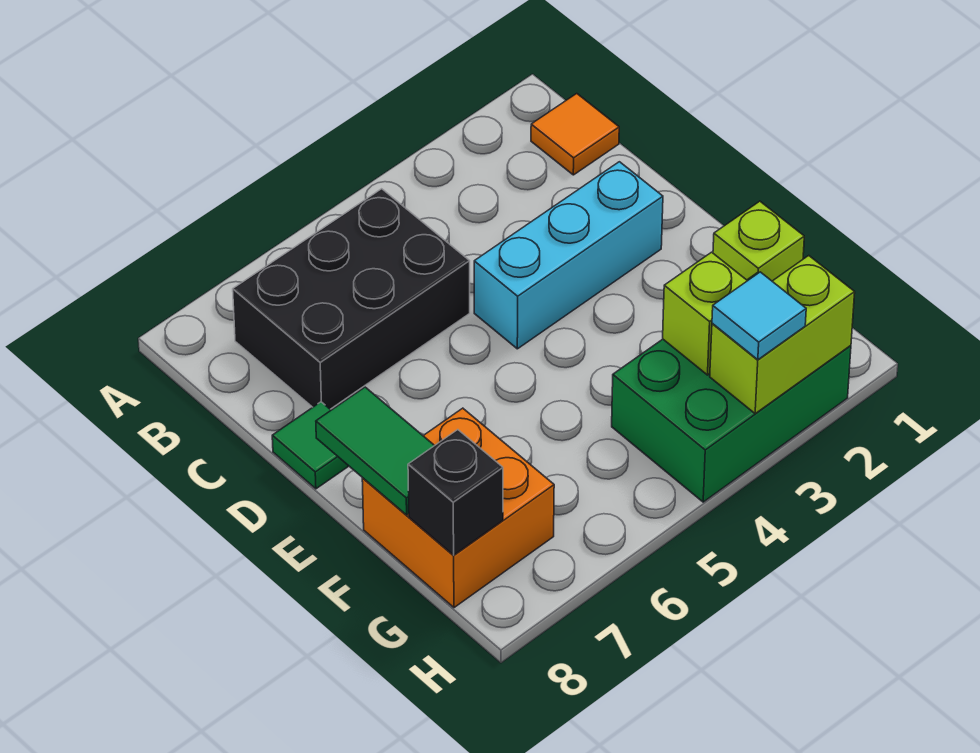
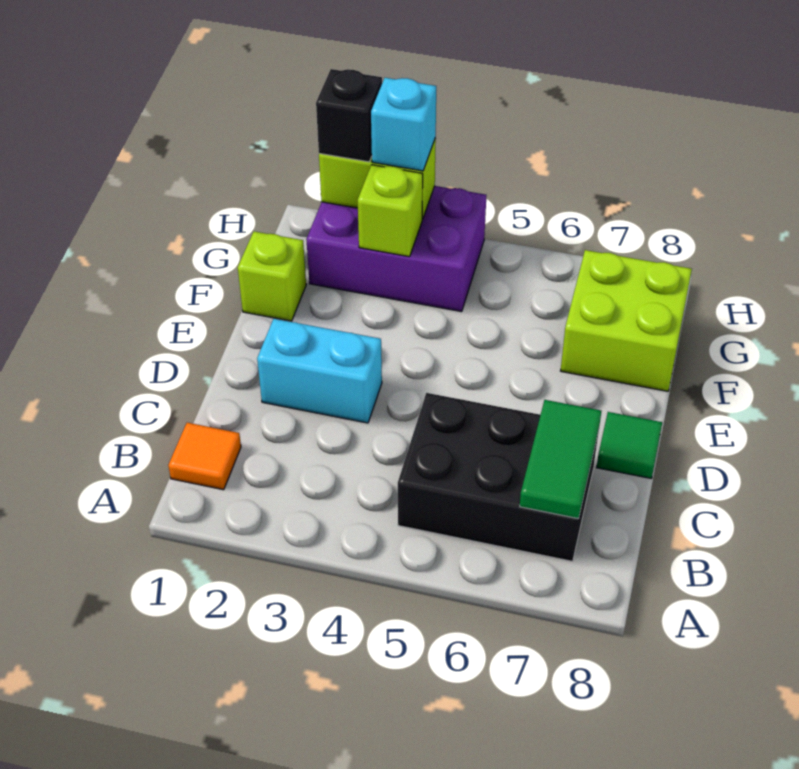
cyan 1x3 brick [474,162,663,349] -> cyan 1x2 brick [257,319,382,423]
green 1x2 tile [316,387,435,515] -> green 1x2 tile moved to [520,400,601,519]
orange 2x2 brick [362,408,554,608] -> lime 2x2 brick [561,250,692,391]
green 2x3 brick [612,272,851,502] -> purple 2x3 brick [306,186,486,312]
black 1x1 brick [408,430,503,555] -> black 1x1 brick moved to [316,69,382,162]
cyan 1x1 tile [712,272,806,360] -> cyan 1x1 brick [371,78,436,171]

